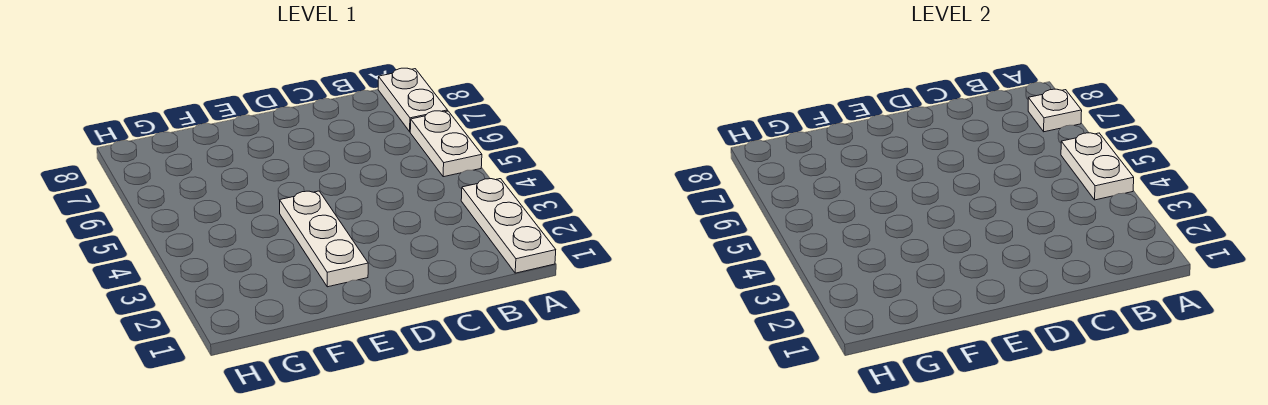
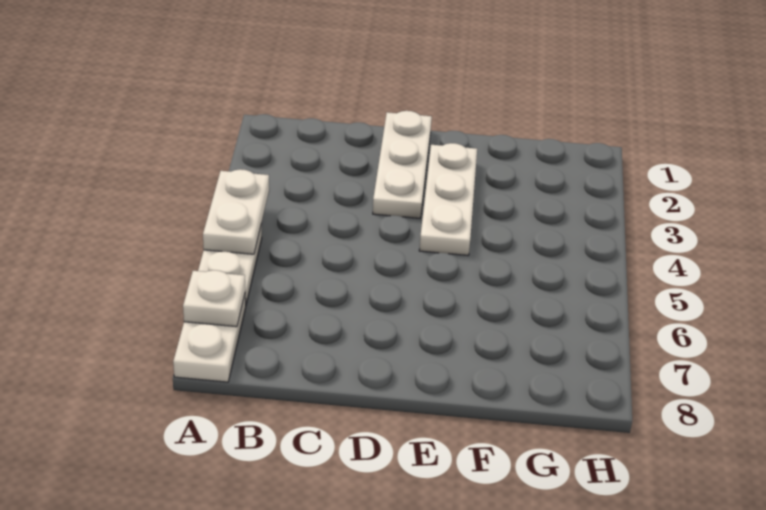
white 1x3 plate [461,179,556,273] -> white 1x3 plate moved to [373,111,432,218]

